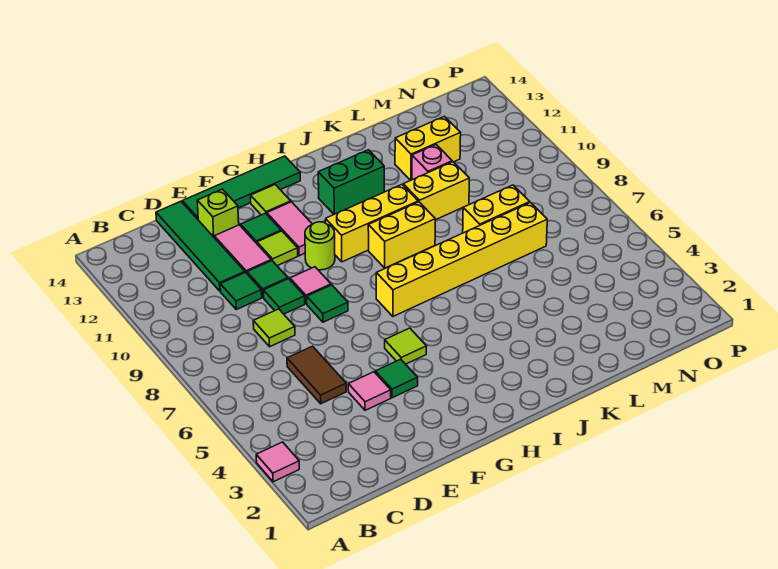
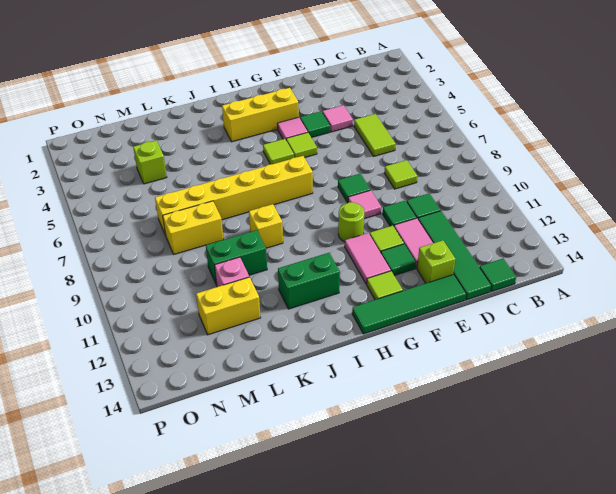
pink 1x1 tile [256,442,299,482] -> pink 1x1 tile moved to [277,117,307,139]
brown 1x2 tile [287,346,346,404] -> lime 1x2 tile [354,114,395,156]
green 1x1 tile [263,279,305,314] -> green 1x1 tile moved to [480,259,516,291]
none -> lime 1x1 tile [263,139,294,164]
yellow 1x3 brick [326,185,418,262] -> yellow 1x3 brick moved to [222,88,299,142]
yellow 1x2 brick [368,202,435,268] -> yellow 1x1 brick [249,204,283,248]
yellow 1x2 brick [403,162,469,220] -> green 1x2 brick [206,230,267,285]
none -> lime 1x1 brick [133,140,167,184]

